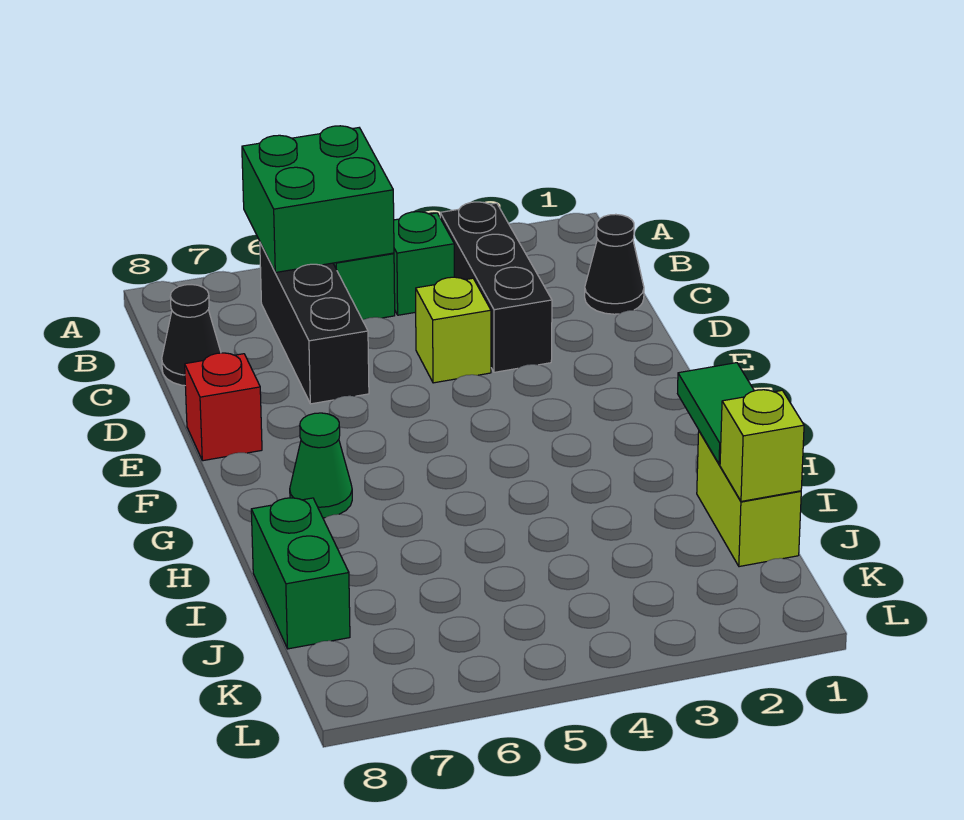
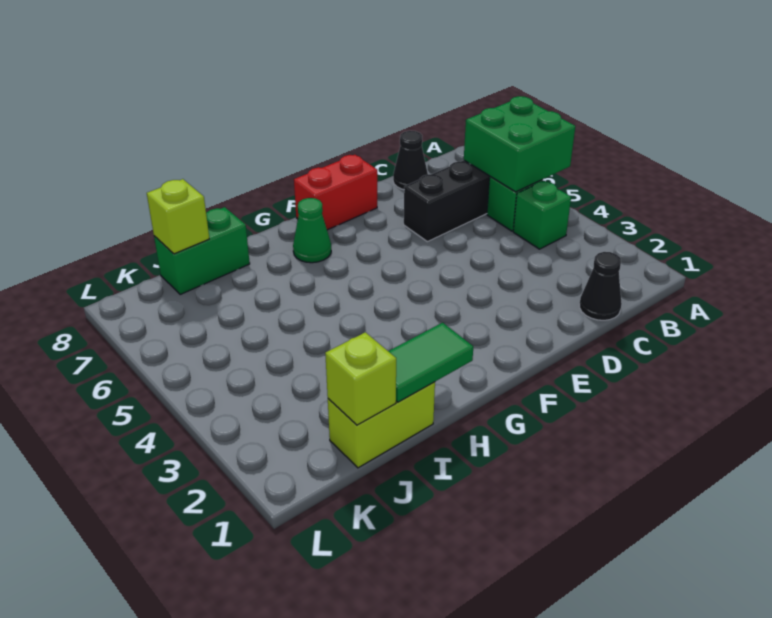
black 1x3 brick [440,202,552,372] -> none
lime 1x1 brick [416,277,491,383] -> lime 1x1 brick moved to [147,179,209,254]
red 1x1 brick [185,353,262,461] -> red 1x2 brick [294,155,377,230]

